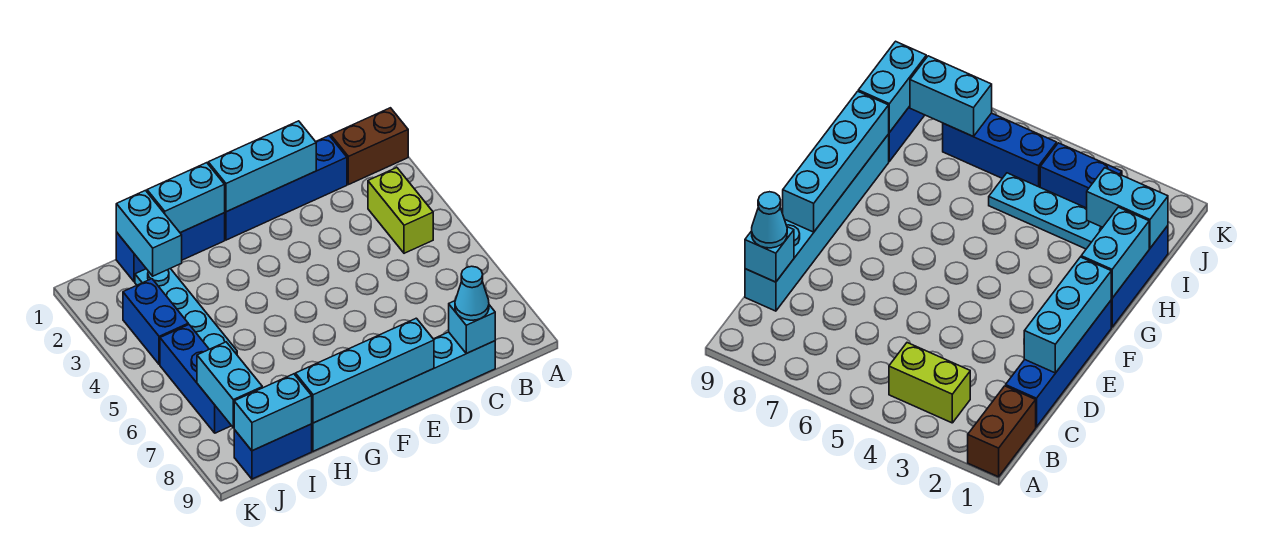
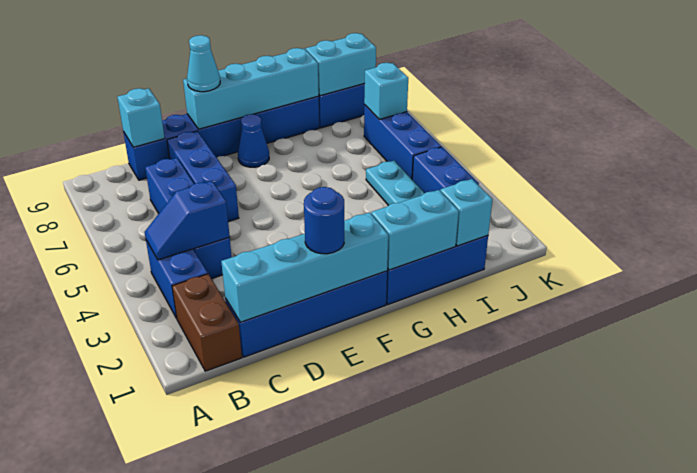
brown 1x2 brick [331,108,408,185] -> brown 1x2 brick turned to [172,274,242,371]
lime 1x2 brick [368,168,433,253] -> blue 1x2 brick [146,240,208,318]
none -> blue 1x2 slope [145,181,230,260]
none -> blue 1x4 brick [145,158,232,279]
cyan 1x6 brick [312,332,495,451] -> blue 1x6 brick [123,97,319,180]
cyan 1x1 cone [455,266,489,320] -> cyan 1x1 cone moved to [187,35,220,92]
cyan 1x3 brick [208,121,316,212] -> cyan 1x4 brick [221,212,388,322]
none -> blue 1x3 brick [167,131,239,222]
none -> blue 1x1 round brick [304,187,344,254]
none -> blue 1x1 cone [238,114,269,167]
cyan 1x2 brick [116,190,182,276] -> cyan 1x1 brick [440,179,492,246]
cyan 1x2 brick [197,342,262,428] -> cyan 1x1 brick [364,63,408,119]

